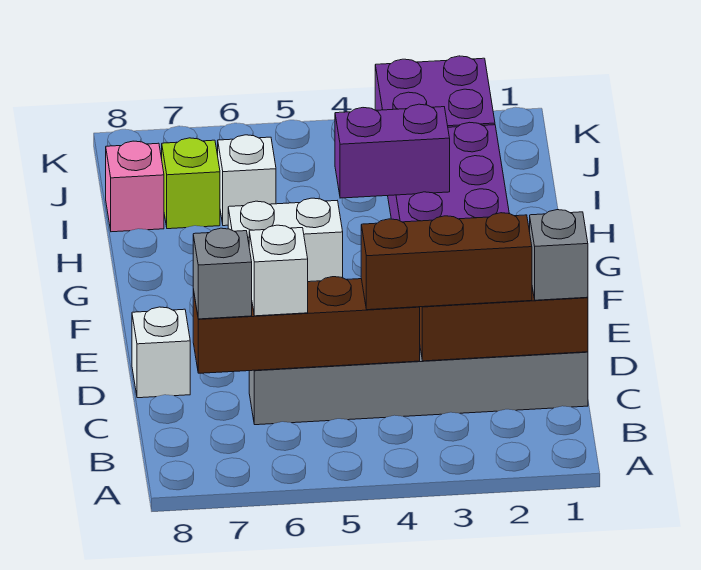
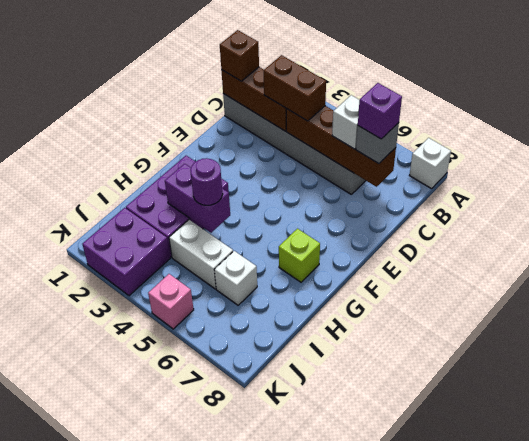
grey 1x1 brick [530,210,588,300] -> brown 1x1 brick [220,30,259,81]
brown 1x3 brick [361,213,532,310] -> brown 1x2 brick [263,55,326,121]
none -> purple 1x1 brick [358,83,402,139]
white 1x1 brick [132,307,190,398] -> white 1x1 brick moved to [409,138,451,189]
white 1x2 brick [228,198,343,282] -> white 1x2 brick moved to [169,220,233,289]
none -> purple 1x1 round brick [190,158,223,205]
lime 1x1 brick [162,138,220,229] -> lime 1x1 brick moved to [279,229,320,282]
pink 1x1 brick [106,141,164,232] -> pink 1x1 brick moved to [148,274,194,329]

